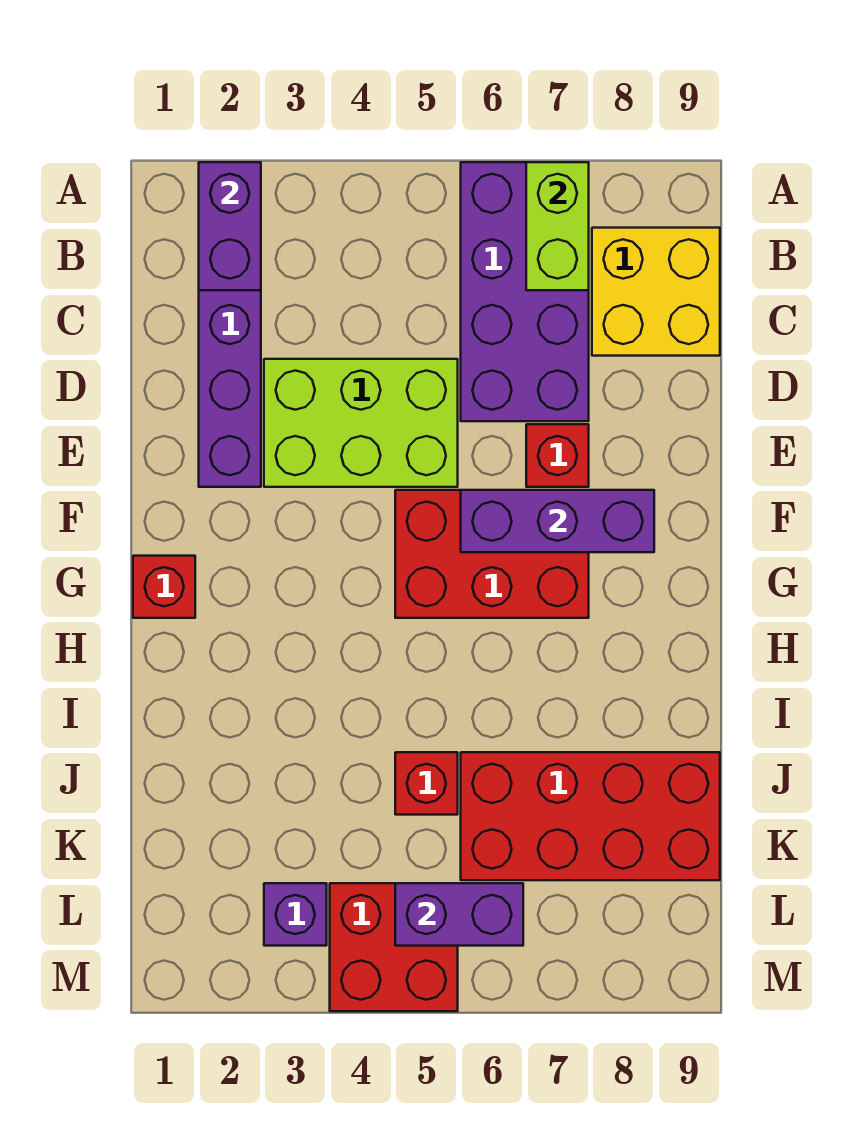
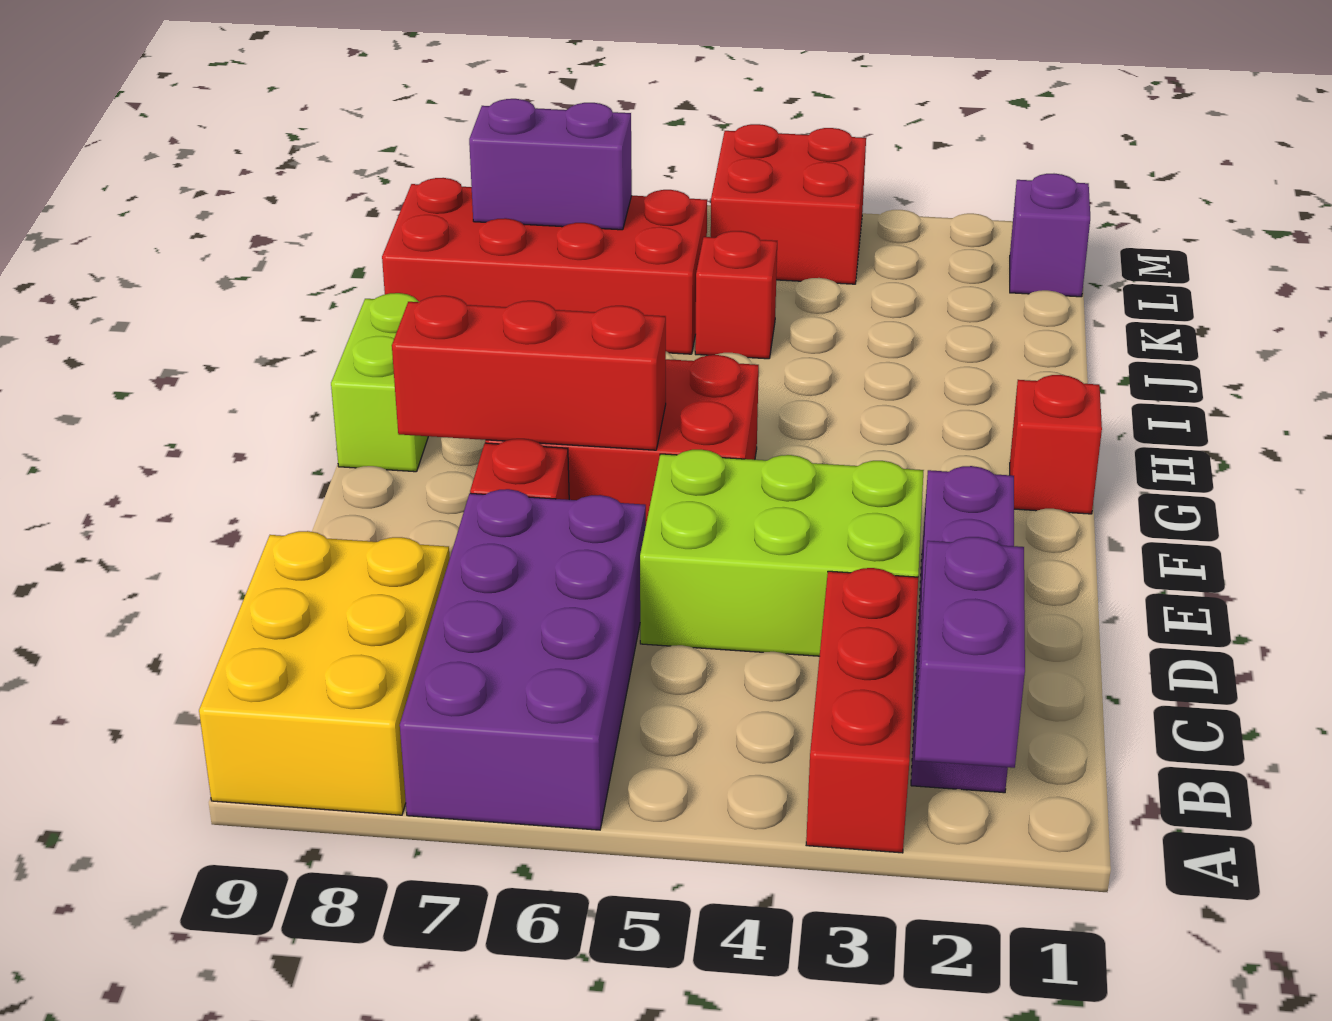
none -> red 1x3 brick [806,568,918,853]
lime 1x2 brick [526,162,589,290] -> lime 1x2 brick moved to [331,293,428,472]
yellow 2x2 brick [592,228,720,356] -> yellow 2x3 brick [199,531,450,815]
purple 1x3 brick [461,490,654,552] -> red 1x3 brick [392,296,666,450]
purple 1x1 brick [264,883,327,946] -> purple 1x1 brick moved to [1010,174,1090,297]
purple 1x2 brick [395,883,523,946] -> purple 1x2 brick moved to [469,99,632,230]

